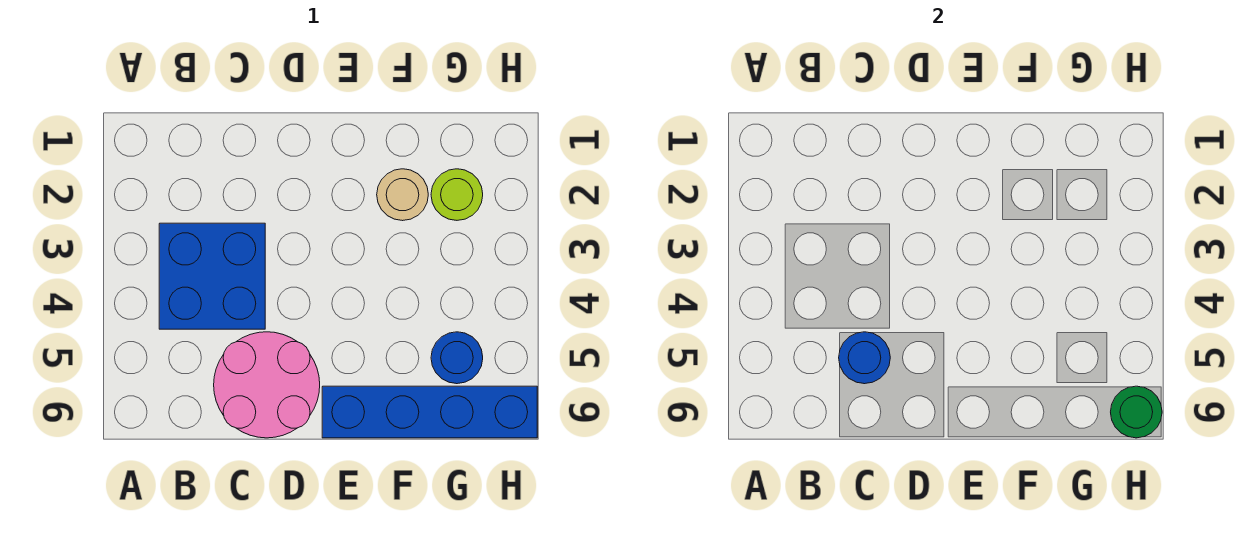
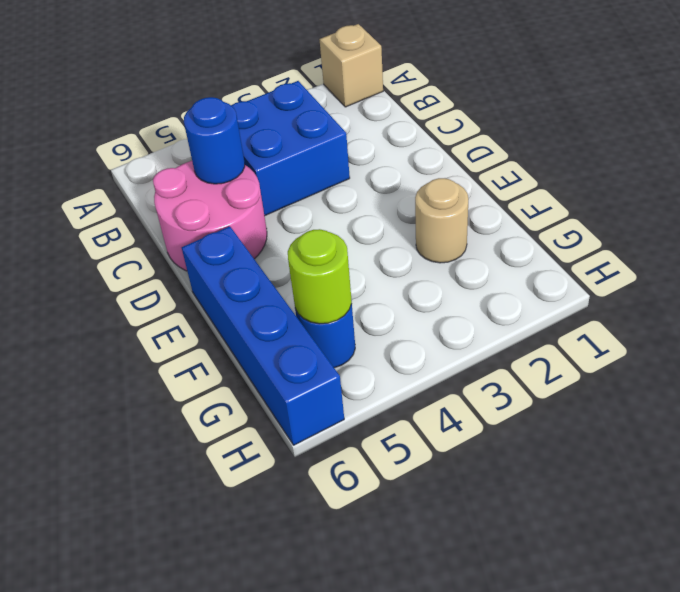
none -> tan 1x1 brick [319,24,383,107]
lime 1x1 round brick [431,169,483,220] -> lime 1x1 round brick moved to [288,229,352,324]
green 1x1 round brick [1111,386,1162,438] -> none

